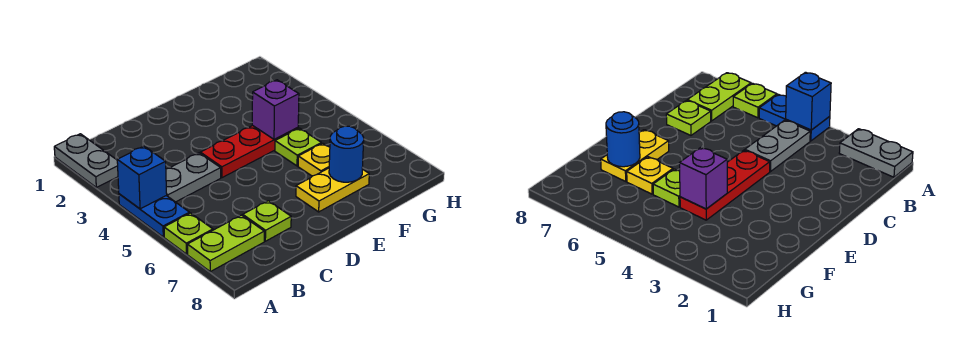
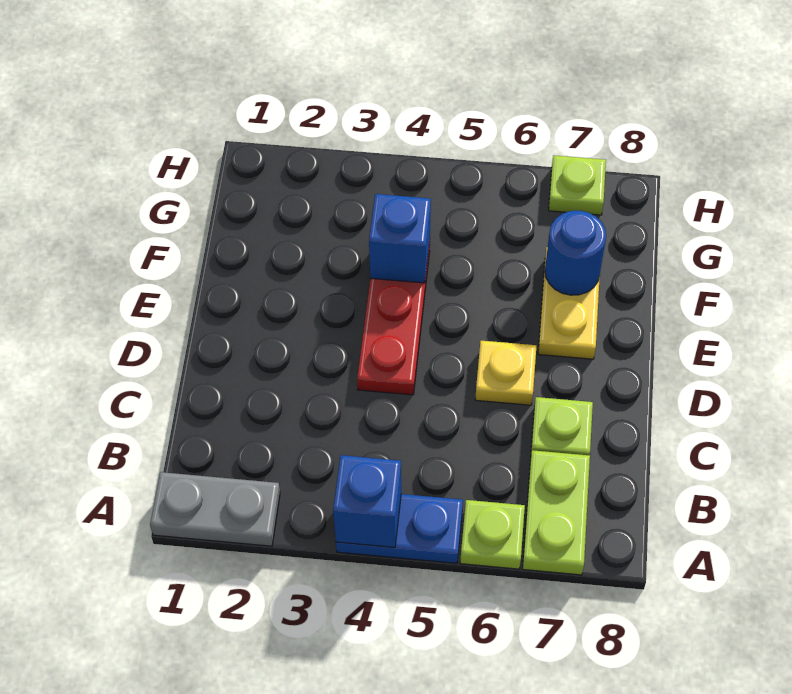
grey 1x2 plate [166,153,221,202] -> none
purple 1x1 brick [252,80,299,140] -> blue 1x1 brick [369,194,431,283]
lime 1x1 plate [275,128,321,166] -> lime 1x1 plate moved to [549,155,606,215]
yellow 1x1 plate [298,143,330,176] -> yellow 1x1 plate moved to [475,341,536,405]

